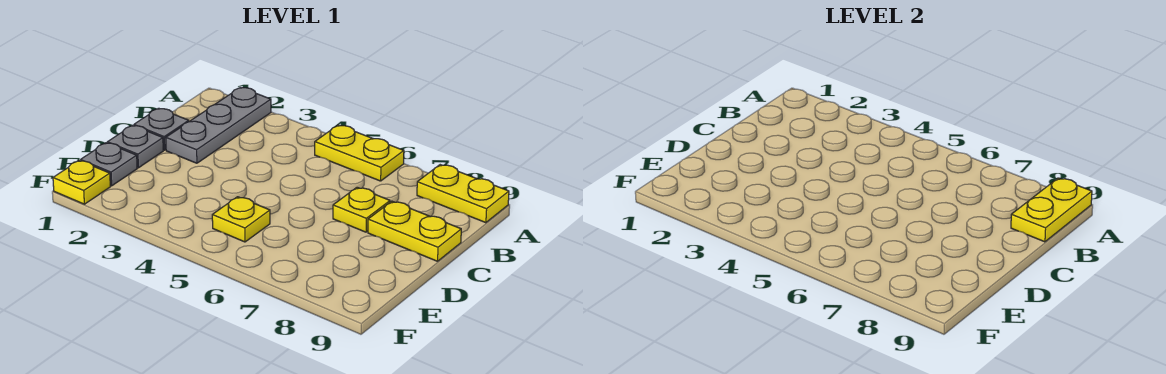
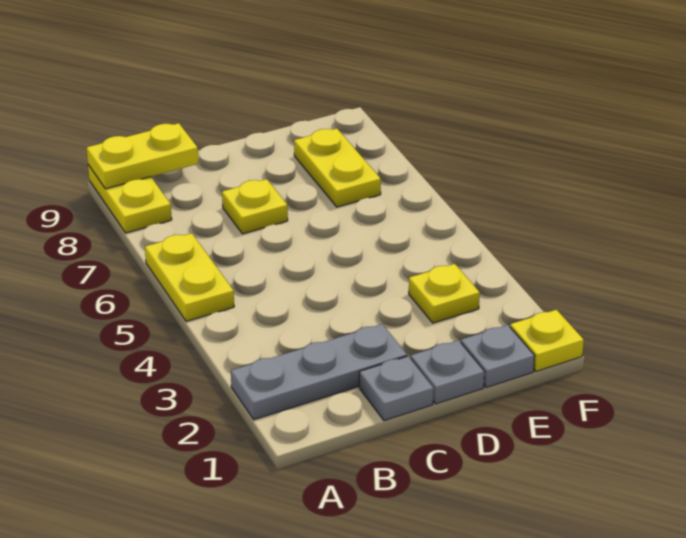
yellow 1x2 plate [368,201,461,261] -> yellow 1x2 plate moved to [294,129,381,207]
yellow 1x1 plate [212,197,270,242] -> yellow 1x1 plate moved to [409,264,480,323]

